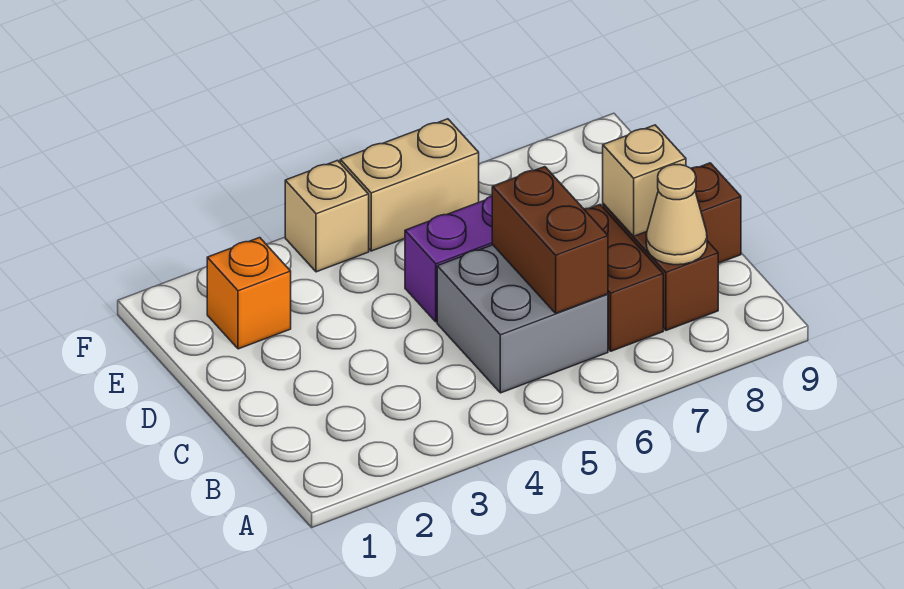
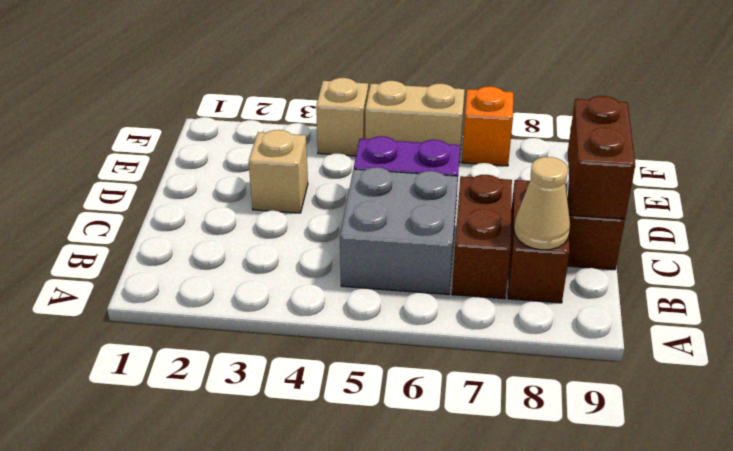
brown 1x2 brick [492,167,608,313] -> brown 1x2 brick moved to [568,96,635,219]
tan 1x1 brick [603,125,686,236] -> tan 1x1 brick moved to [249,130,308,213]
orange 1x1 brick [207,238,291,349] -> orange 1x1 brick moved to [462,86,513,166]

